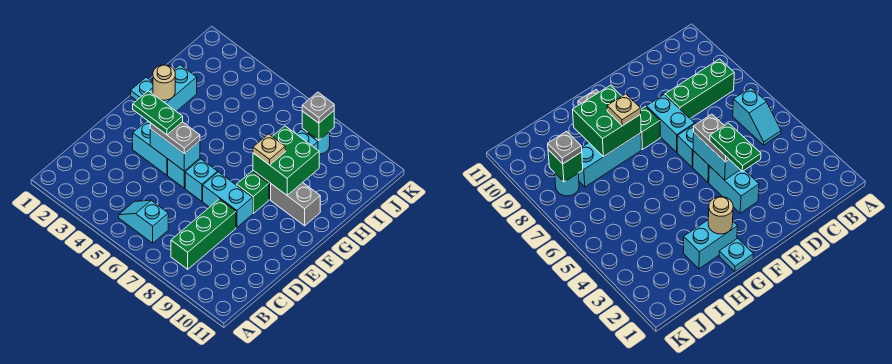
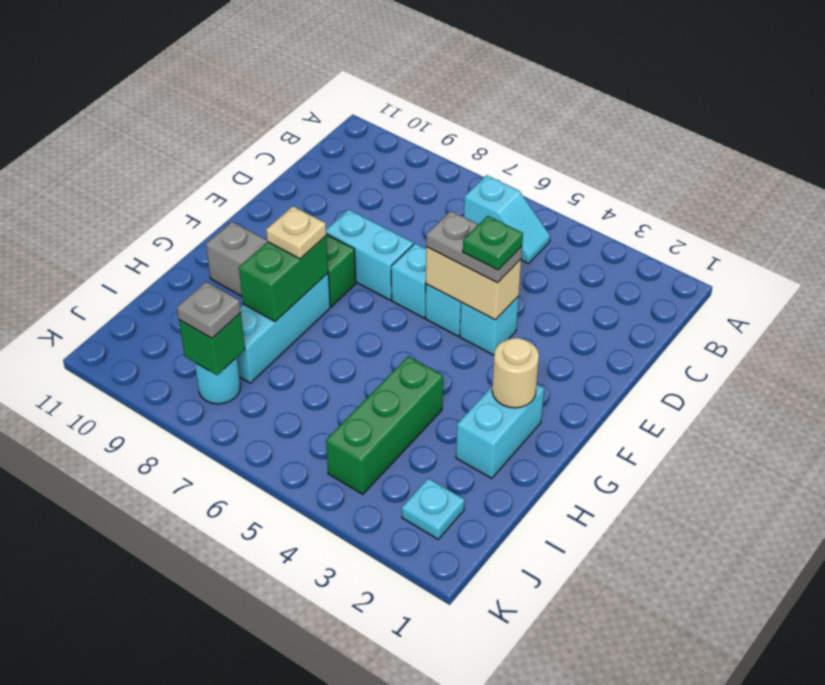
green 1x3 brick [171,199,236,269] -> green 1x3 brick moved to [326,356,443,494]
cyan 1x2 brick [133,121,168,175] -> cyan 1x1 brick [460,296,519,355]
green 1x2 plate [133,91,183,135] -> green 1x1 plate [463,216,523,270]
cyan 1x2 brick [150,129,200,171] -> tan 1x2 brick [426,247,521,320]
cyan 1x1 plate [131,77,153,100] -> cyan 1x1 plate moved to [402,478,465,539]
green 2x2 brick [253,126,319,195] -> green 1x2 brick [239,236,328,322]

